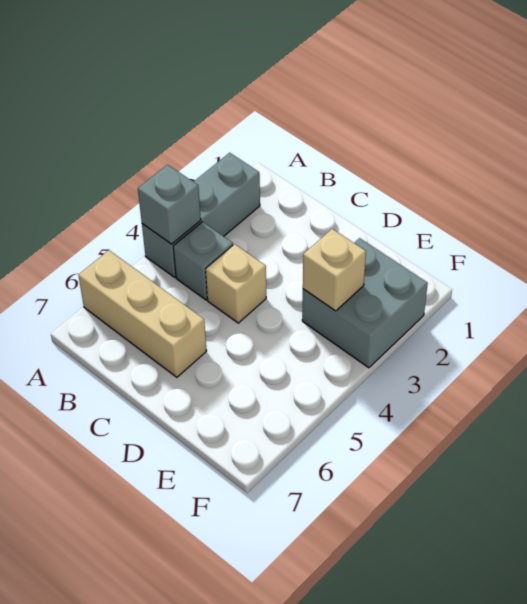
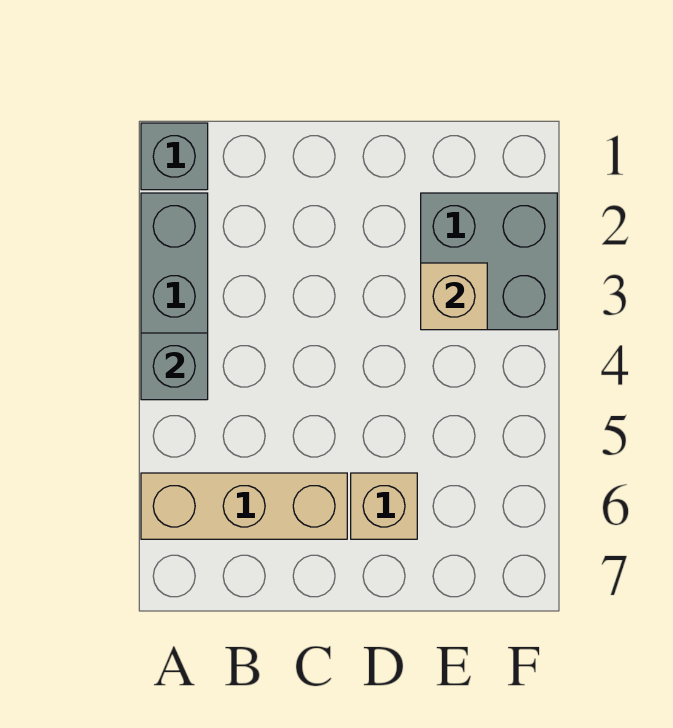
grey 1x1 brick [173,222,233,300] -> grey 1x1 brick moved to [141,123,208,190]
tan 1x1 brick [206,244,266,323] -> tan 1x1 brick moved to [351,473,417,539]

